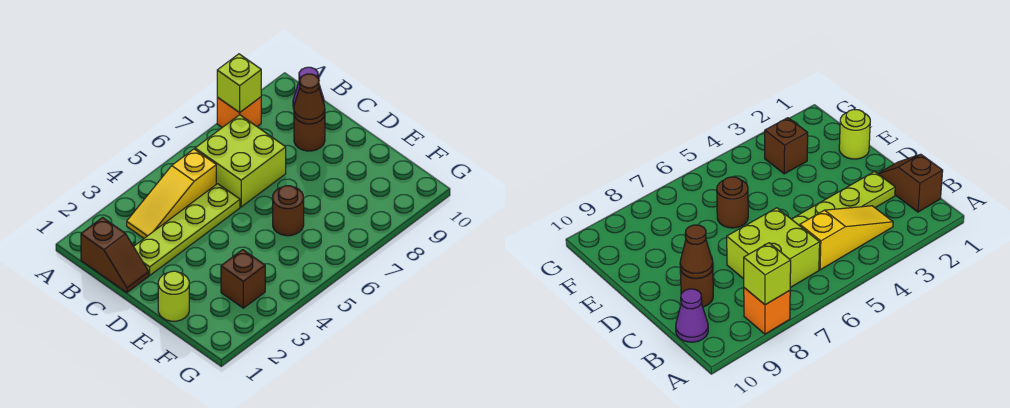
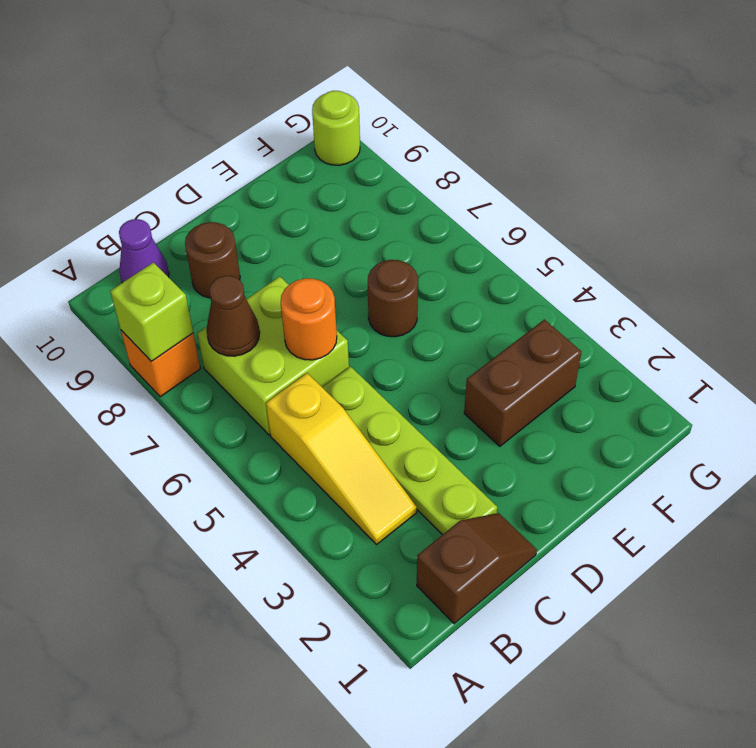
none -> orange 1x1 round brick [281,278,337,360]
brown 1x1 cone [294,74,325,124] -> brown 1x1 cone moved to [206,276,260,356]
lime 1x1 round brick [158,271,189,321] -> lime 1x1 round brick moved to [312,91,360,165]
brown 1x1 brick [221,250,265,308] -> brown 1x2 brick [464,320,581,446]

